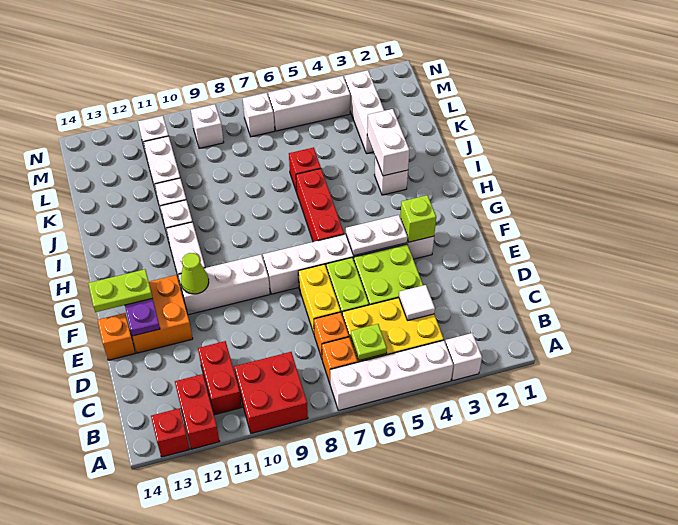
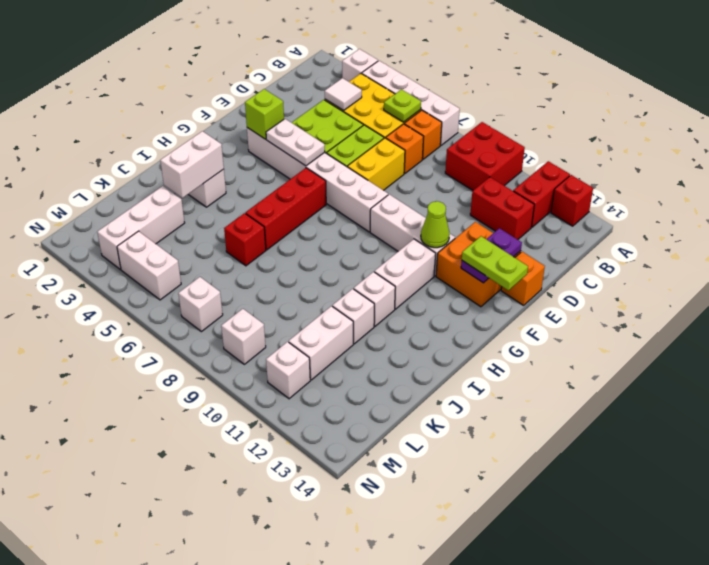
red 1x2 brick [198,341,242,415] -> red 1x2 brick turned to [470,177,534,240]
white 1x3 brick [268,76,350,131] -> white 1x2 brick [117,231,181,300]

